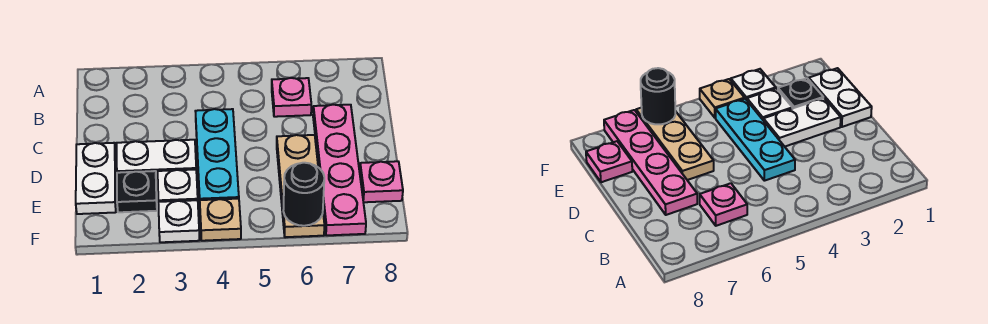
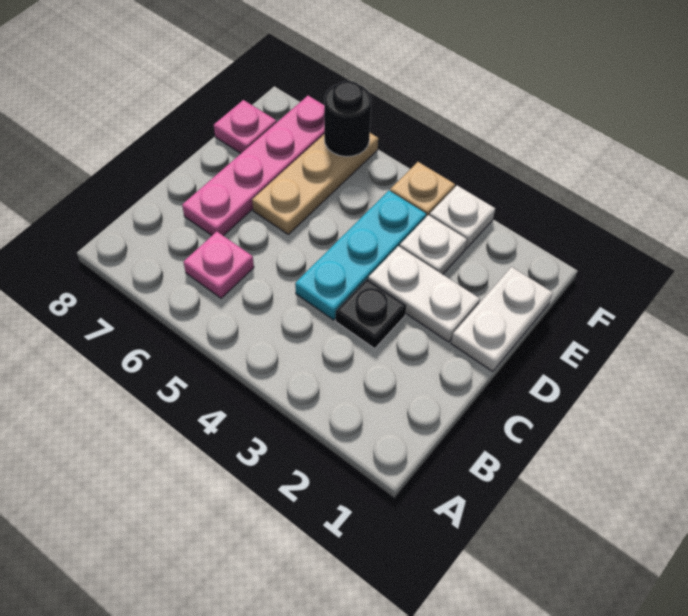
black 1x1 plate [117,171,157,212] -> black 1x1 plate moved to [336,279,406,349]

